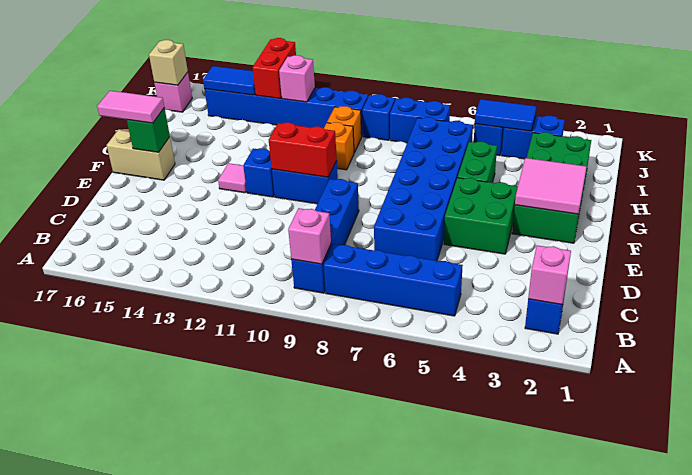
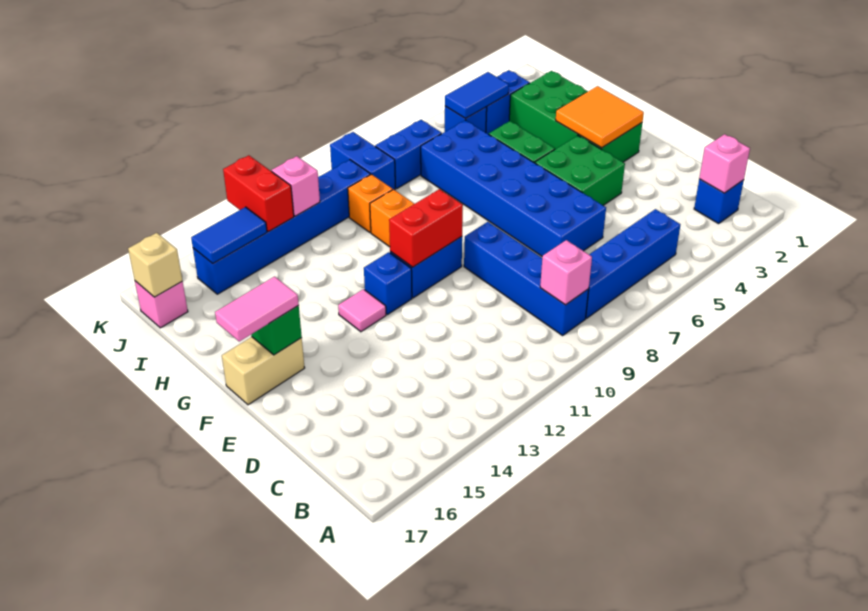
pink 2x2 tile [515,158,587,214] -> orange 2x2 tile [556,86,644,148]
blue 1x1 brick [362,94,395,140] -> blue 1x2 brick [330,132,395,190]

